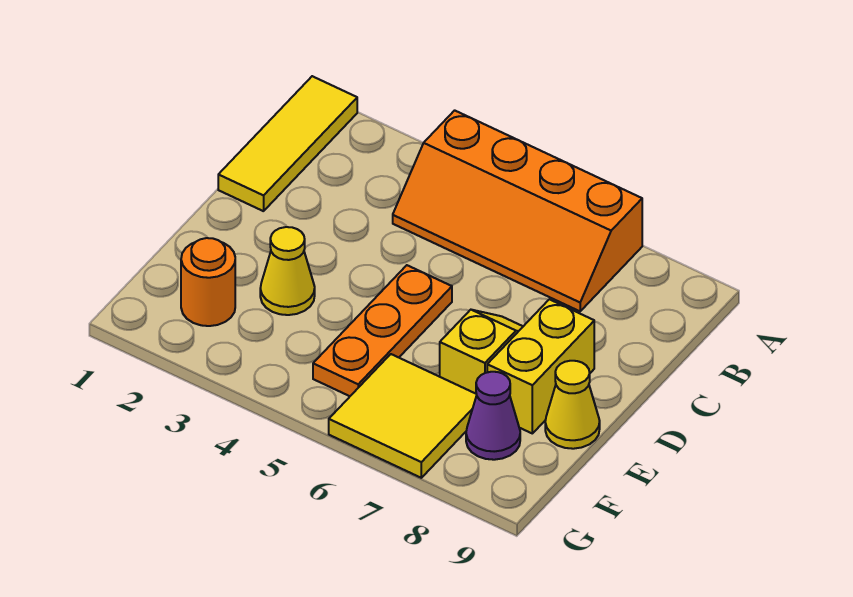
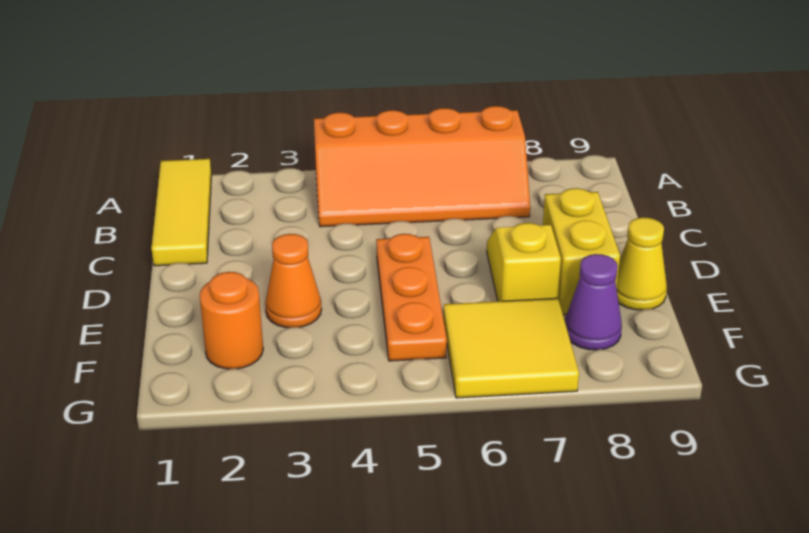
yellow 1x1 cone [260,227,315,315] -> orange 1x1 cone [265,234,322,328]

